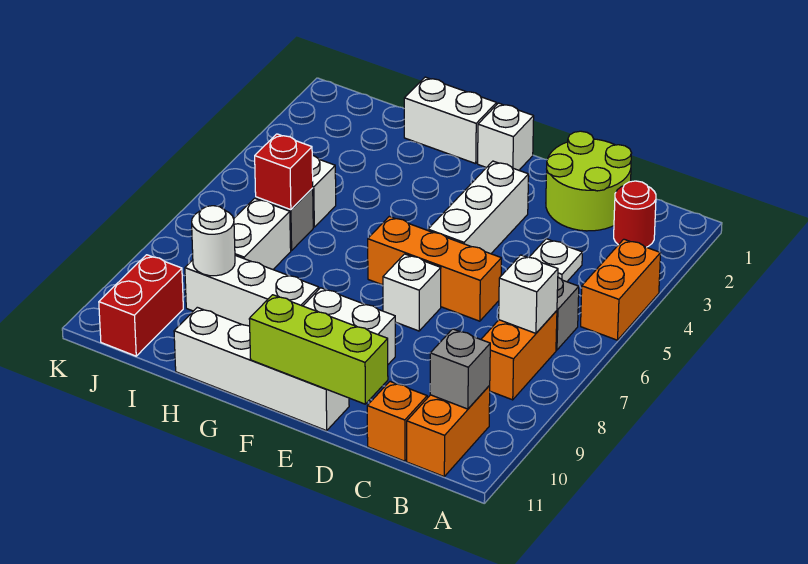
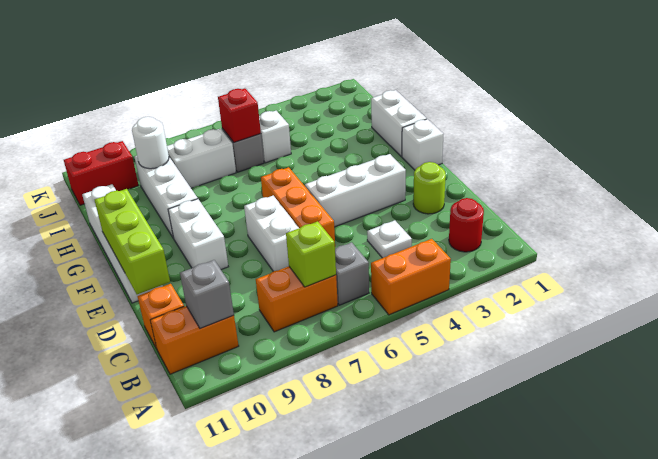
white 1x1 brick [499,255,558,333] -> lime 1x1 brick [286,221,336,287]
lime 2x2 round brick [546,131,631,231] -> lime 1x1 round brick [413,162,446,214]
white 1x1 brick [383,254,441,331] -> white 1x2 brick [244,196,299,271]

